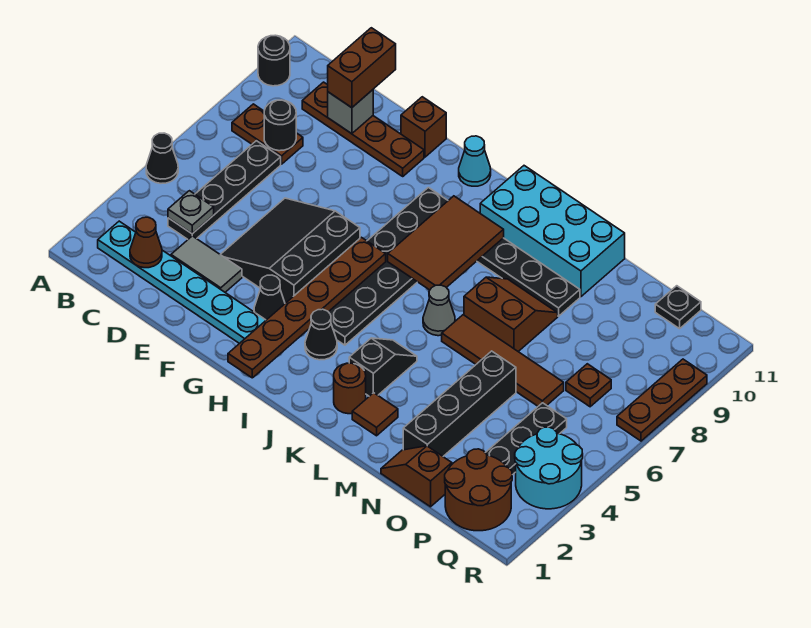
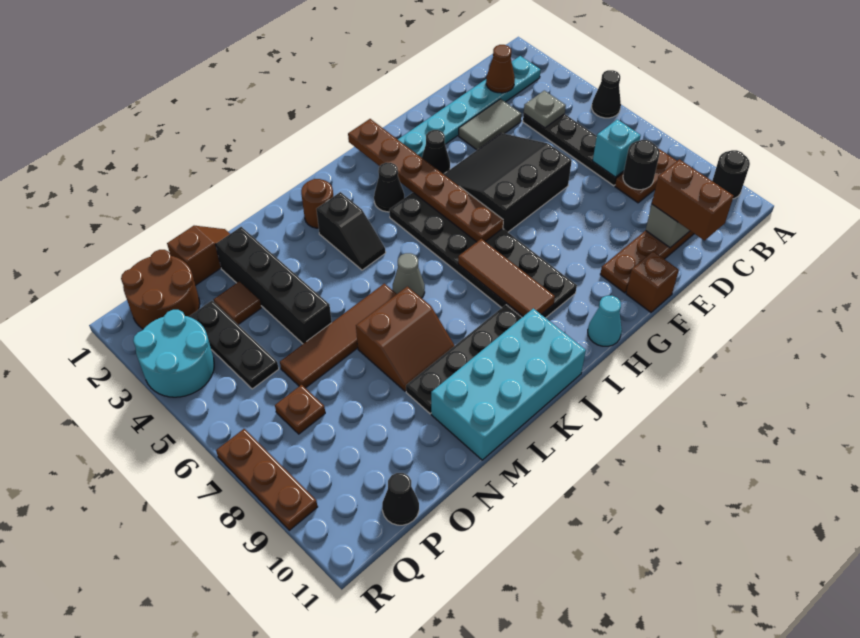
none -> cyan 1x1 brick [593,119,641,177]
black 3x3 slope [220,198,360,303] -> black 3x3 slope turned to [444,133,572,232]
brown 2x3 tile [388,196,504,290] -> brown 1x3 tile [458,239,555,316]
brown 1x1 tile [352,393,398,436] -> brown 1x1 tile moved to [214,281,261,325]
black 1x1 plate [655,286,701,329] -> black 1x1 cone [382,473,419,525]

